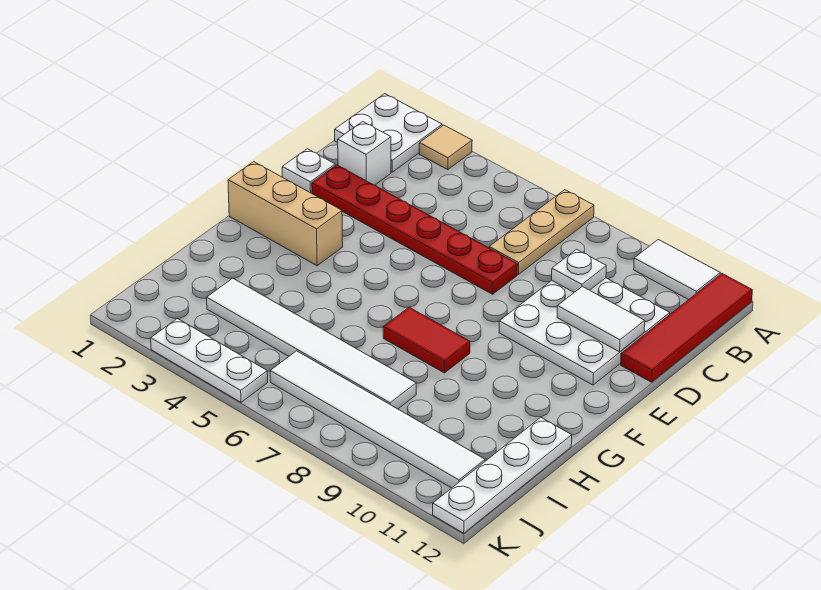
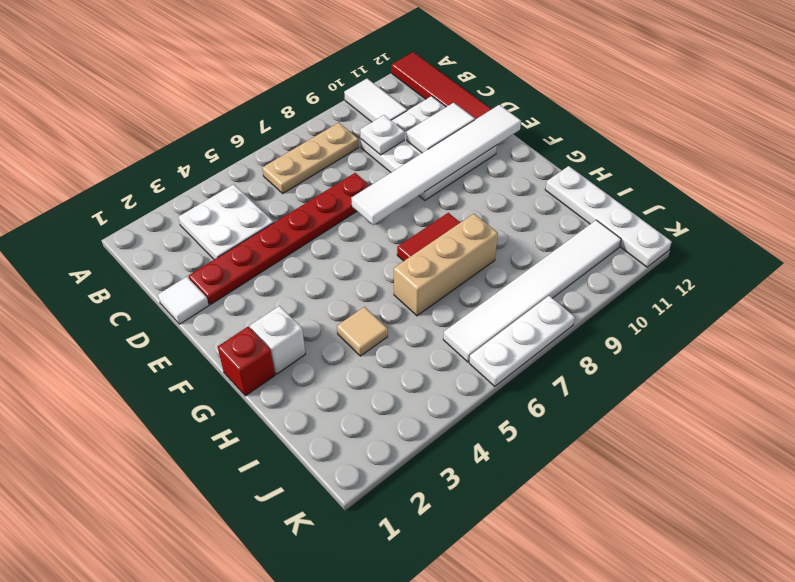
white 2x2 plate [335,94,442,172] -> white 2x2 plate moved to [178,184,274,259]
tan 1x1 tile [419,125,472,170] -> tan 1x1 tile moved to [337,307,388,356]
tan 1x3 plate [489,190,594,274] -> tan 1x3 plate turned to [262,123,359,193]
white 1x2 tile [634,240,720,300] -> white 1x2 tile turned to [344,79,407,122]
white 1x1 brick [338,122,391,185] -> white 1x1 brick moved to [250,306,305,374]
white 1x1 plate [282,149,335,193] -> white 1x1 tile [158,277,209,324]
tan 1x3 brick [228,162,343,266] -> tan 1x3 brick moved to [394,214,498,316]
none -> red 1x1 brick [218,327,275,396]
white 1x6 tile [207,278,416,409] -> white 1x6 tile moved to [351,105,521,225]
white 1x3 plate [151,318,268,402] -> white 1x3 plate moved to [469,296,575,386]

